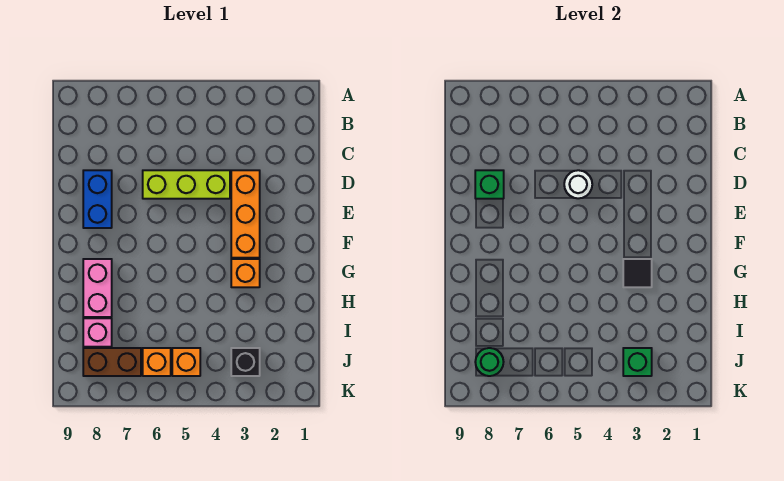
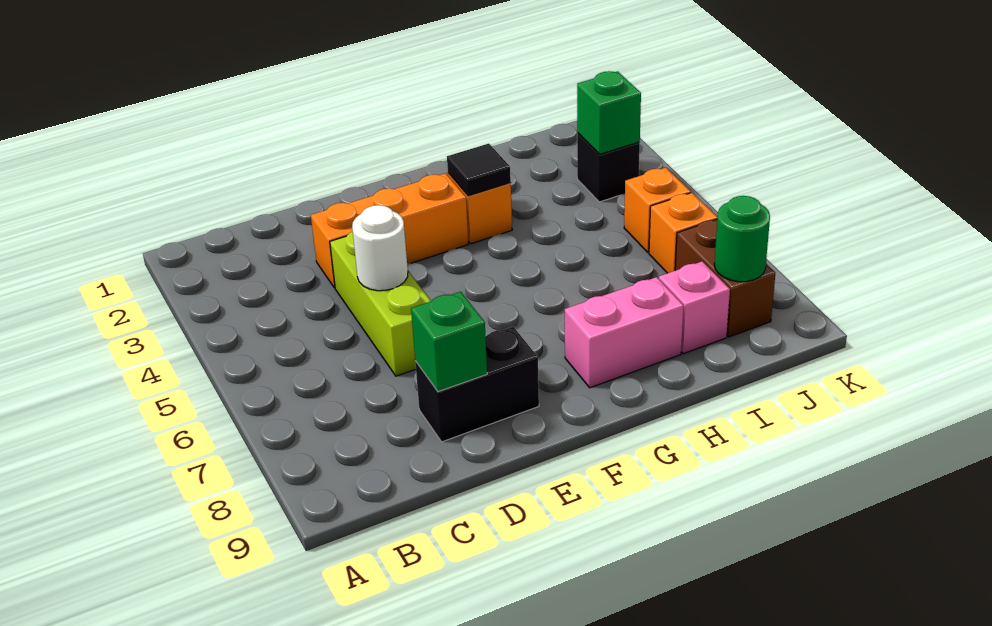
blue 1x2 brick [83,170,112,228] -> black 1x2 brick [415,327,539,442]

